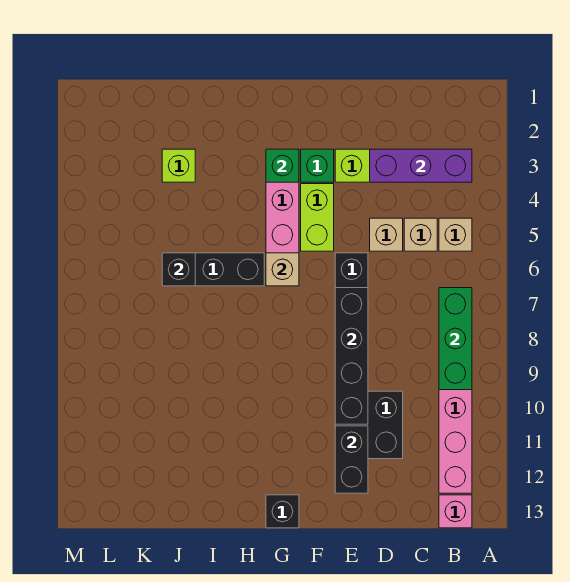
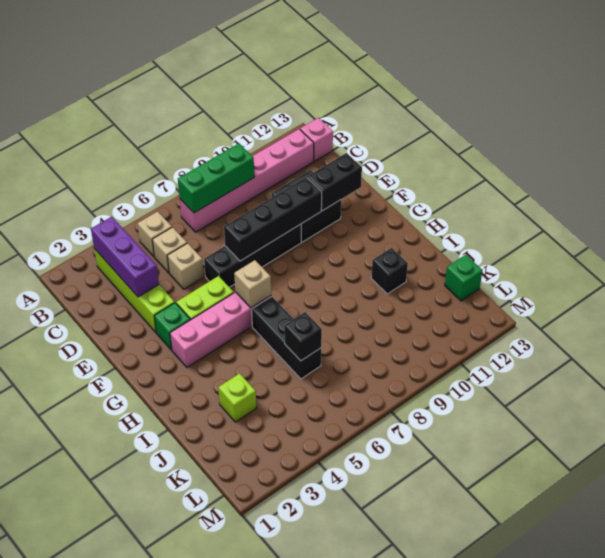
green 1x1 brick [266,149,299,182] -> green 1x1 brick moved to [445,255,482,301]
black 1x1 brick [266,495,299,528] -> black 1x1 brick moved to [371,248,408,294]

